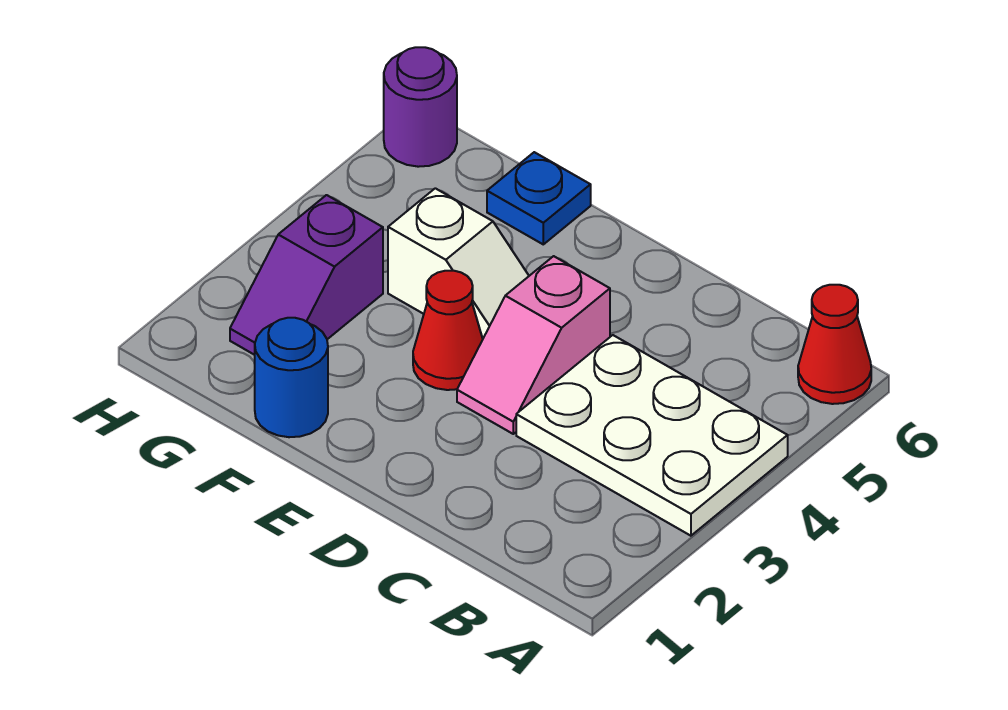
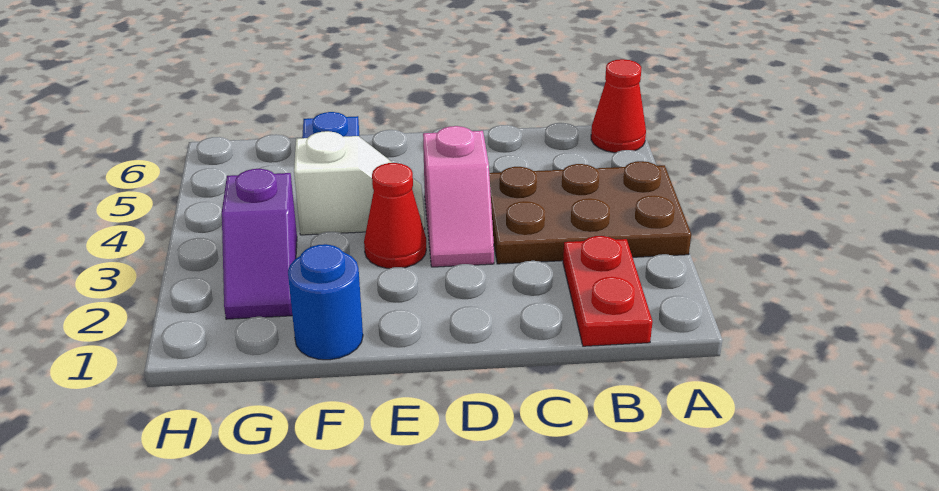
white 2x3 plate [516,335,788,536] -> brown 2x3 plate [489,161,691,264]
none -> red 1x2 plate [563,236,653,346]
purple 1x1 round brick [384,47,457,167] -> none

